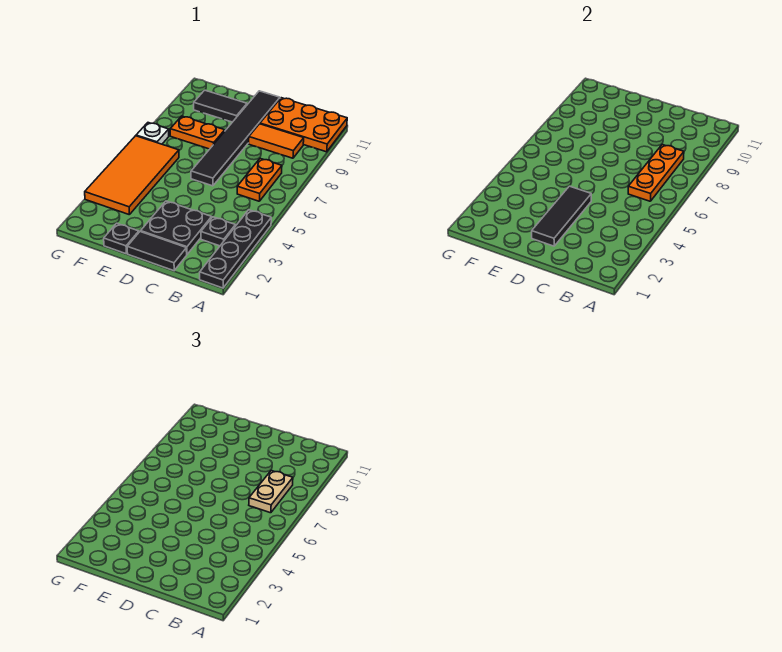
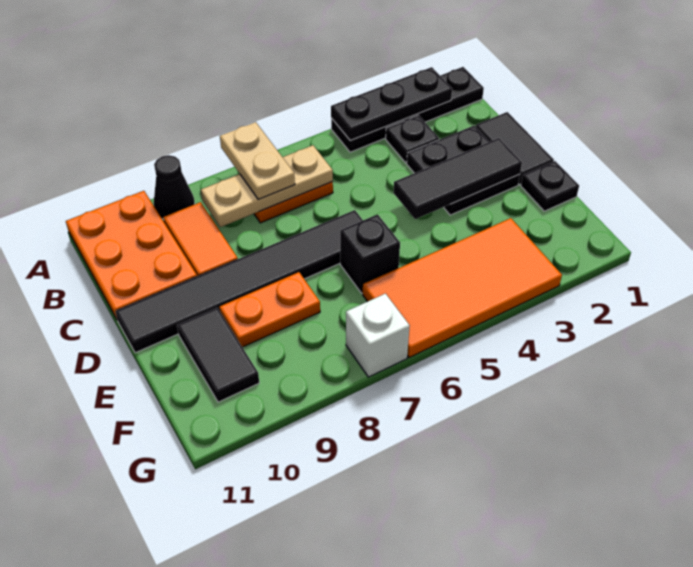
none -> black 1x3 plate [331,67,452,141]
none -> black 1x1 cone [154,155,195,220]
orange 1x3 plate [628,145,684,201] -> tan 1x3 plate [201,145,333,227]
tan 1x2 plate [249,471,293,513] -> tan 1x2 plate turned to [220,122,295,200]
none -> black 1x1 brick [340,214,400,293]
orange 1x2 plate [170,116,225,149] -> orange 1x2 plate turned to [219,272,320,347]
white 1x1 plate [136,123,169,144] -> white 1x1 brick [346,294,410,377]

